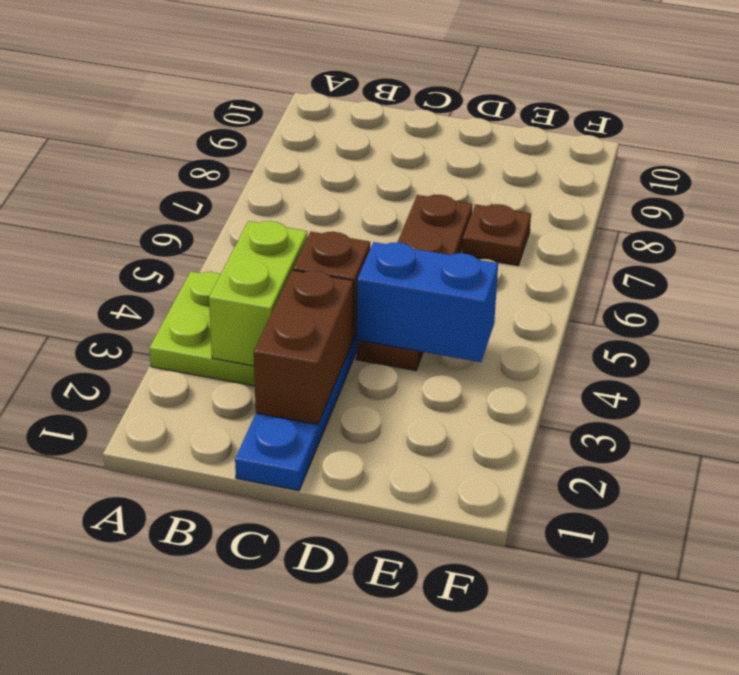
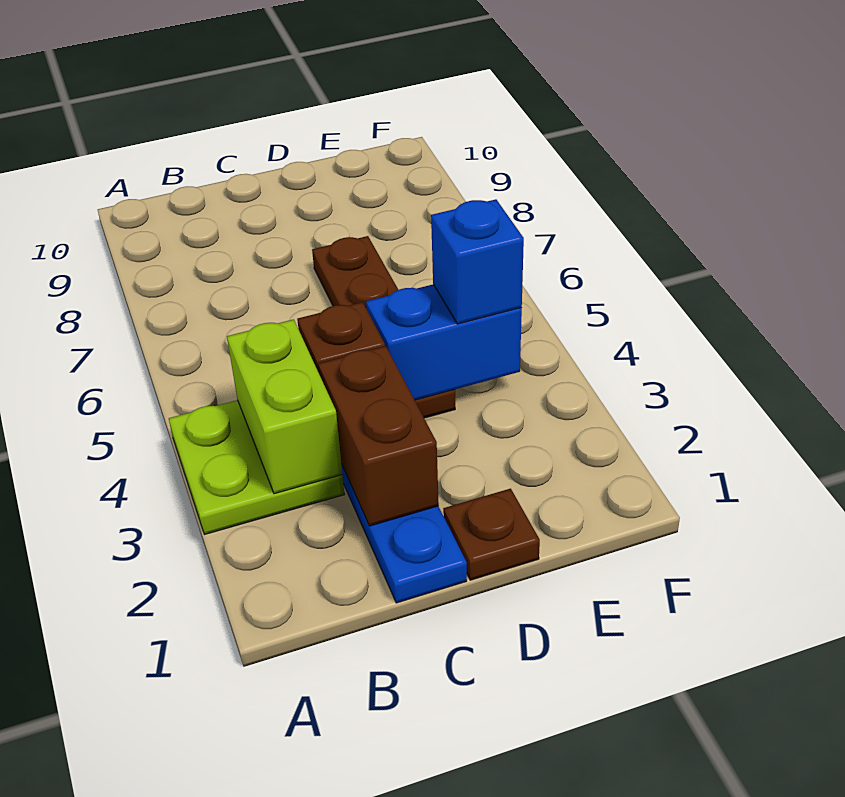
none -> blue 1x1 brick [431,199,524,324]
brown 1x1 plate [462,204,531,266] -> brown 1x1 plate moved to [443,489,540,580]

